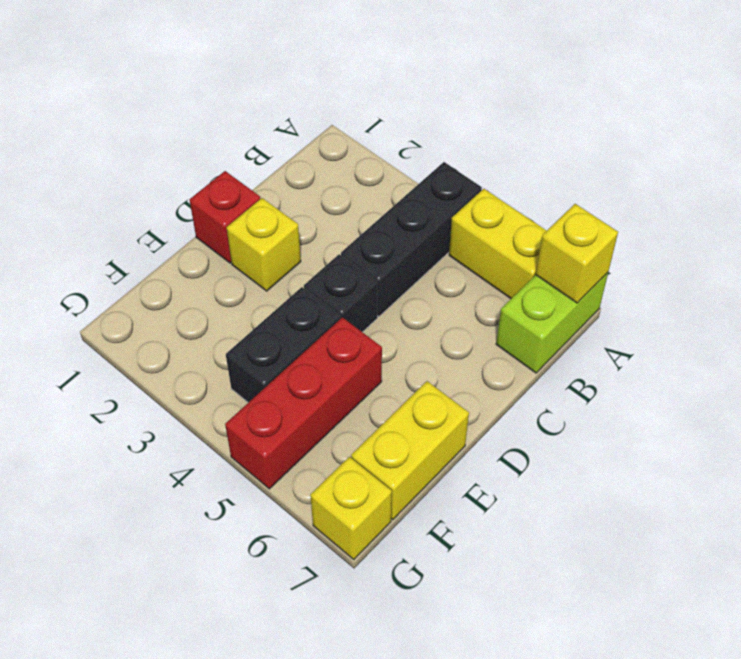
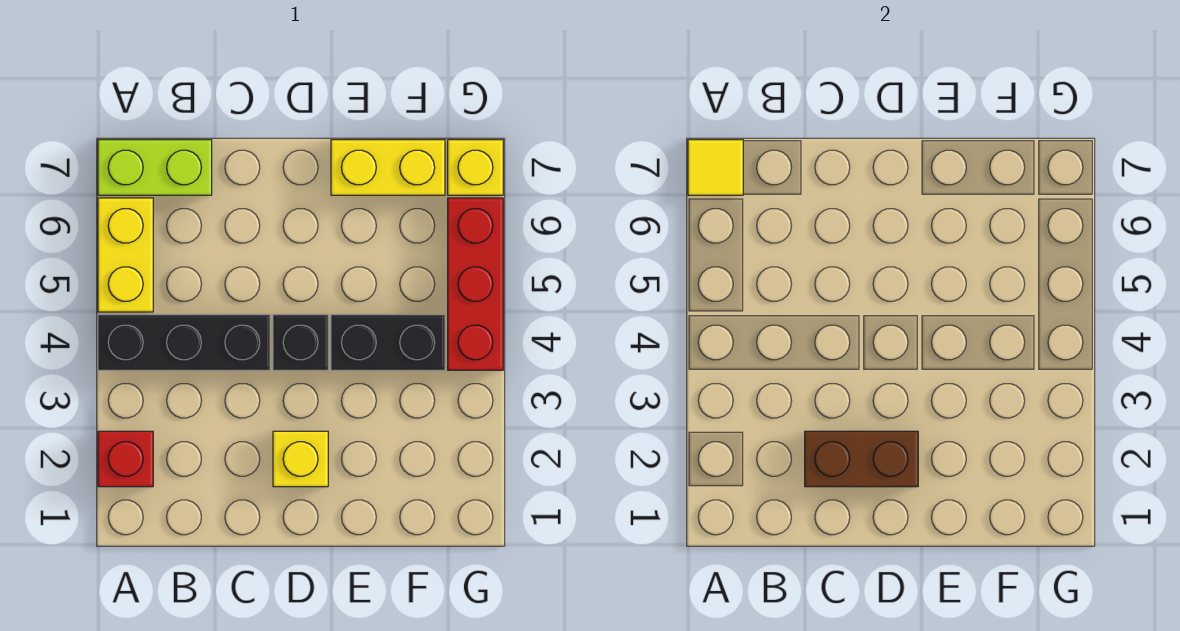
yellow 1x1 brick [536,204,618,303] -> yellow 1x1 tile [688,140,743,195]
none -> brown 1x2 brick [805,431,918,487]
red 1x1 brick [190,171,260,263] -> red 1x1 brick moved to [98,431,153,487]
red 1x3 brick [225,317,382,489] -> red 1x3 brick turned to [448,198,503,370]

